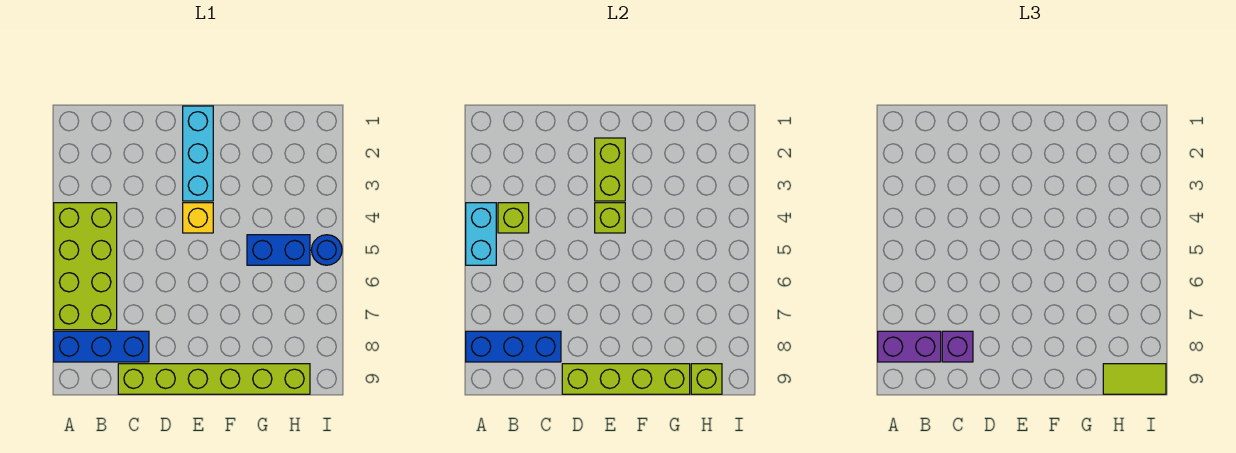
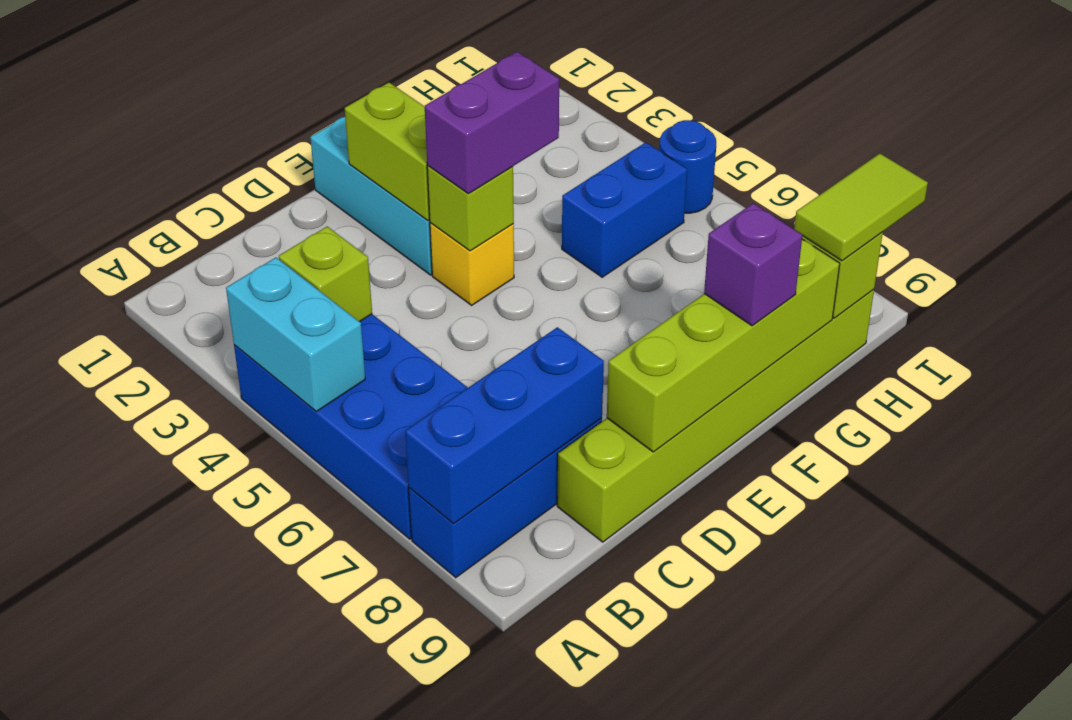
lime 2x4 brick [54,203,117,330] -> blue 2x4 brick [234,314,468,539]
purple 1x2 brick [878,331,941,362] -> purple 1x2 brick moved to [425,52,559,194]
purple 1x1 brick [942,331,973,362] -> purple 1x1 brick moved to [704,203,802,326]

